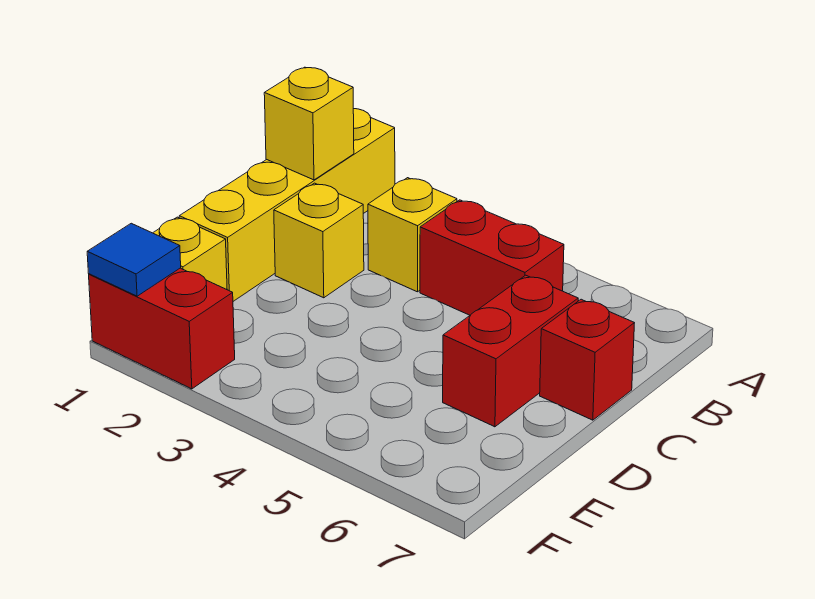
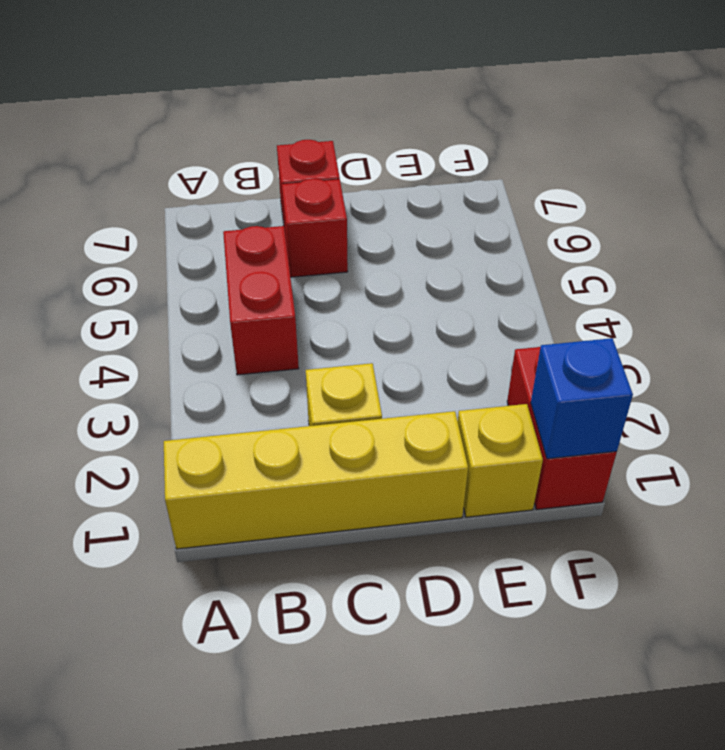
yellow 1x1 brick [264,67,354,180] -> none
yellow 1x1 brick [368,178,457,292] -> none
red 1x2 brick [443,275,578,427] -> red 1x1 brick [282,179,348,277]
blue 1x1 tile [87,223,181,296] -> blue 1x1 brick [531,338,633,459]

